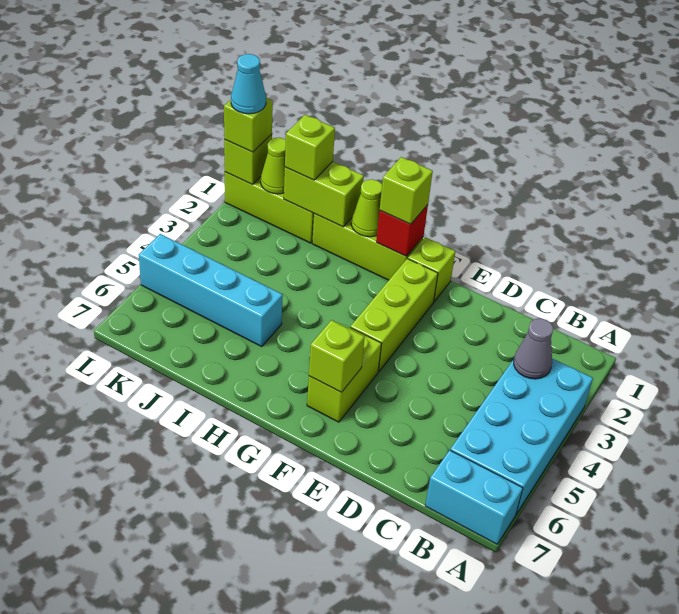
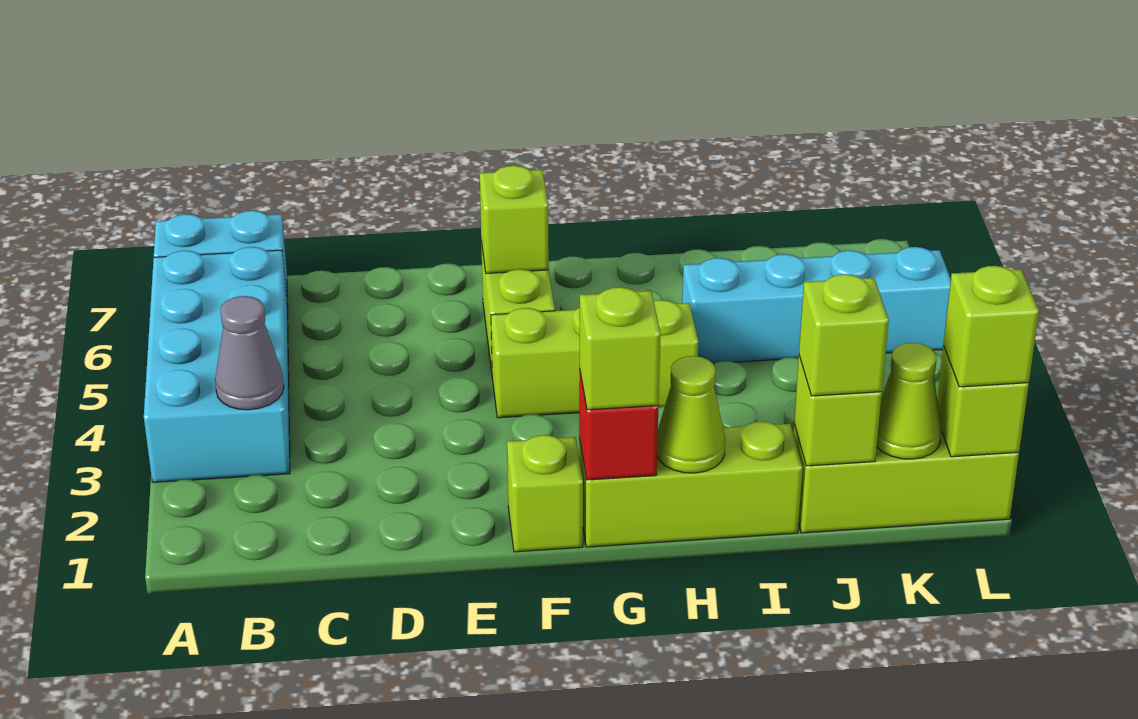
lime 1x3 brick [350,259,438,372] -> lime 1x3 brick turned to [491,300,698,418]
lime 1x2 brick [284,162,364,227] -> lime 1x1 brick [794,356,882,466]
cyan 1x1 cone [231,54,266,114] -> none

